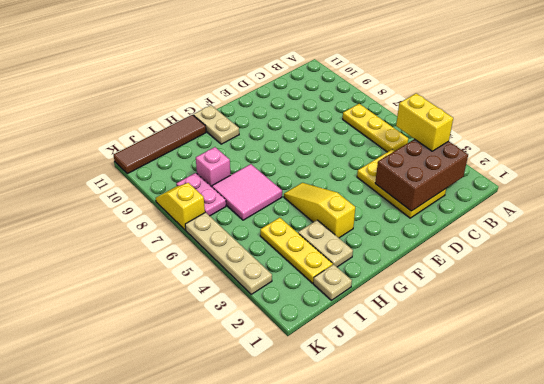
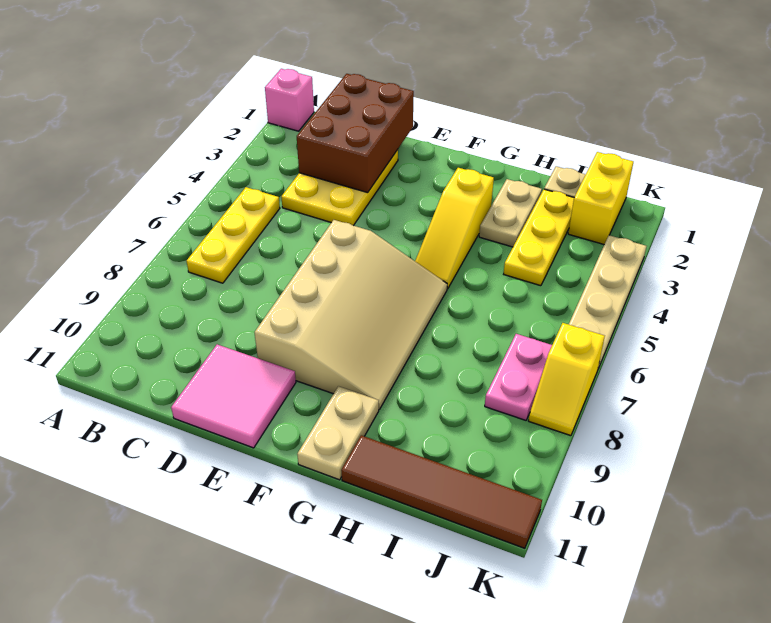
brown 2x3 brick [375,139,468,211] -> brown 2x3 brick turned to [297,74,414,193]
yellow 1x2 brick [396,93,453,151] -> yellow 1x2 brick moved to [568,152,633,244]
none -> tan 3x4 slope [254,220,447,410]
pink 2x2 tile [212,164,282,220] -> pink 2x2 tile moved to [171,344,296,448]
pink 1x1 brick [196,147,230,187] -> pink 1x1 brick moved to [265,69,314,131]

